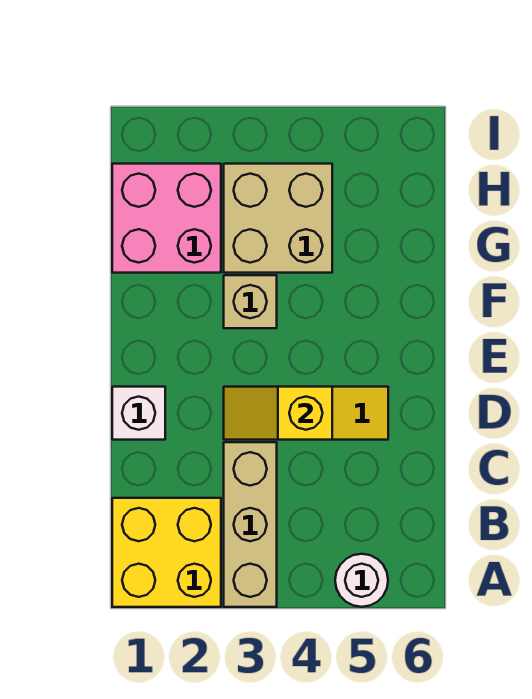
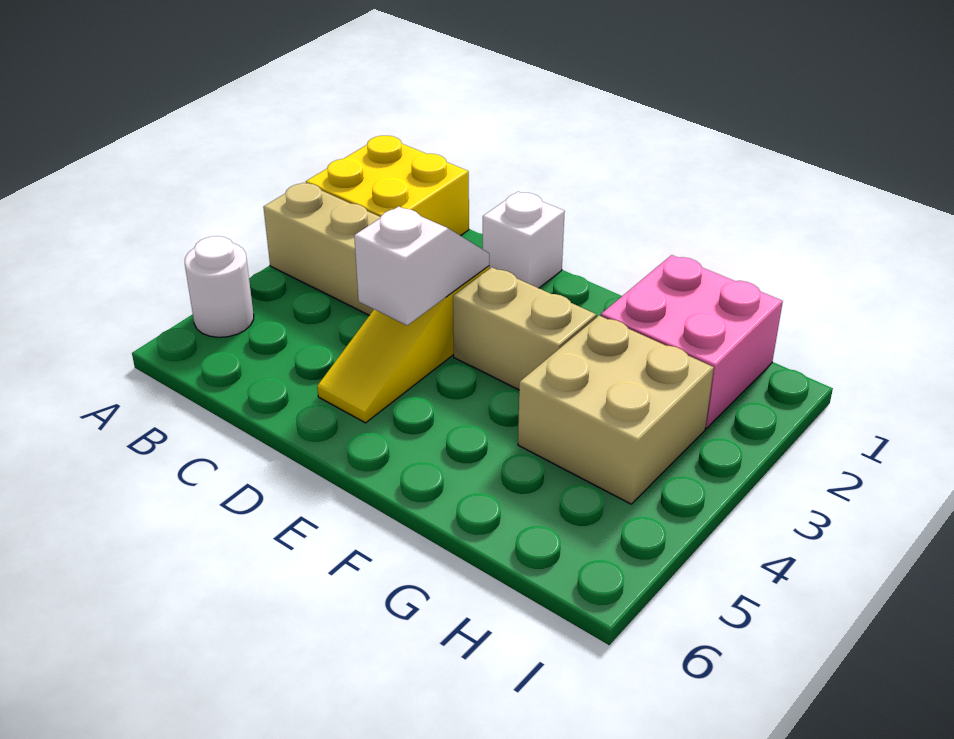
yellow 1x2 slope [224,387,332,440] -> white 1x2 slope [354,206,489,325]
tan 1x1 brick [224,275,277,328] -> tan 1x2 brick [453,267,596,390]

